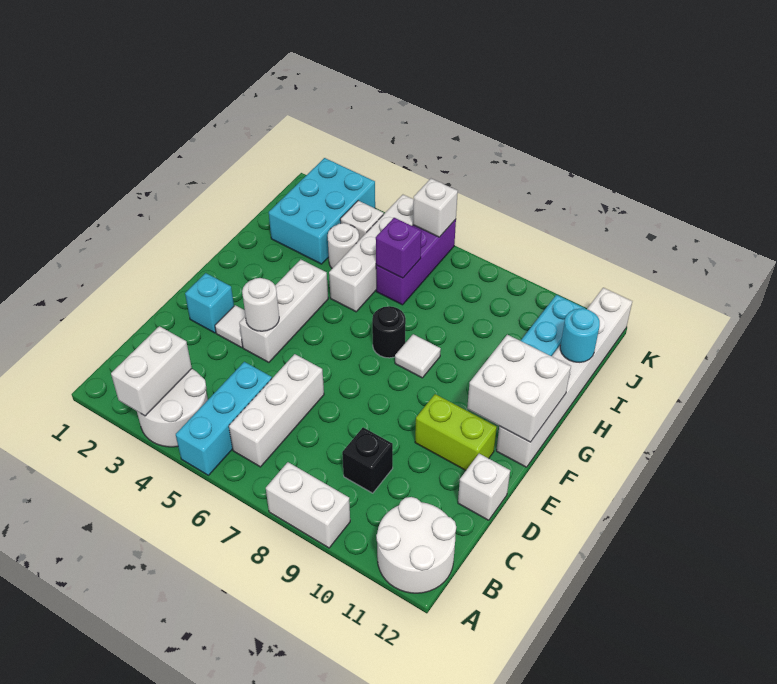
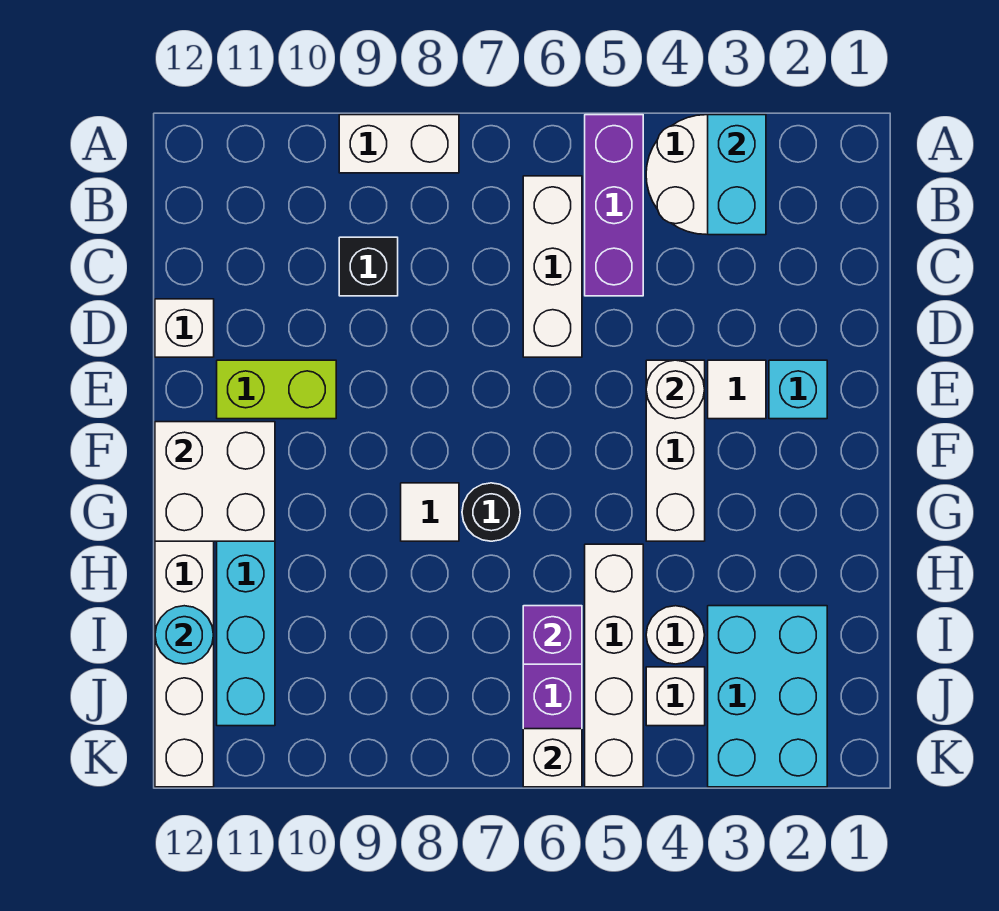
white 1x2 brick [111,326,192,416] -> cyan 1x2 brick [708,115,766,235]
cyan 1x3 brick [176,362,272,475] -> purple 1x3 brick [585,115,643,296]
white 2x2 round brick [376,497,456,593] -> none

